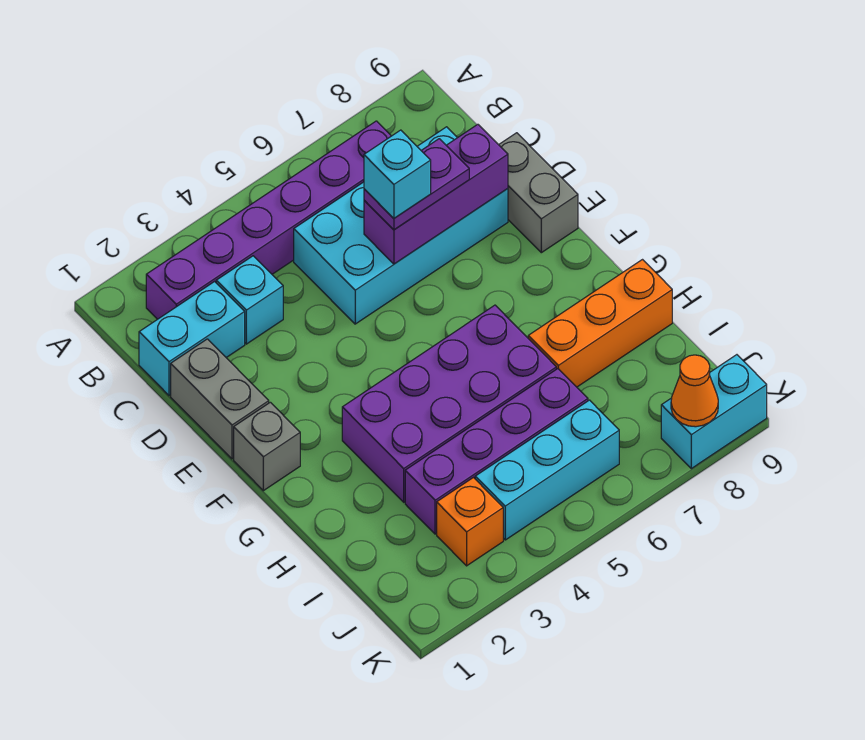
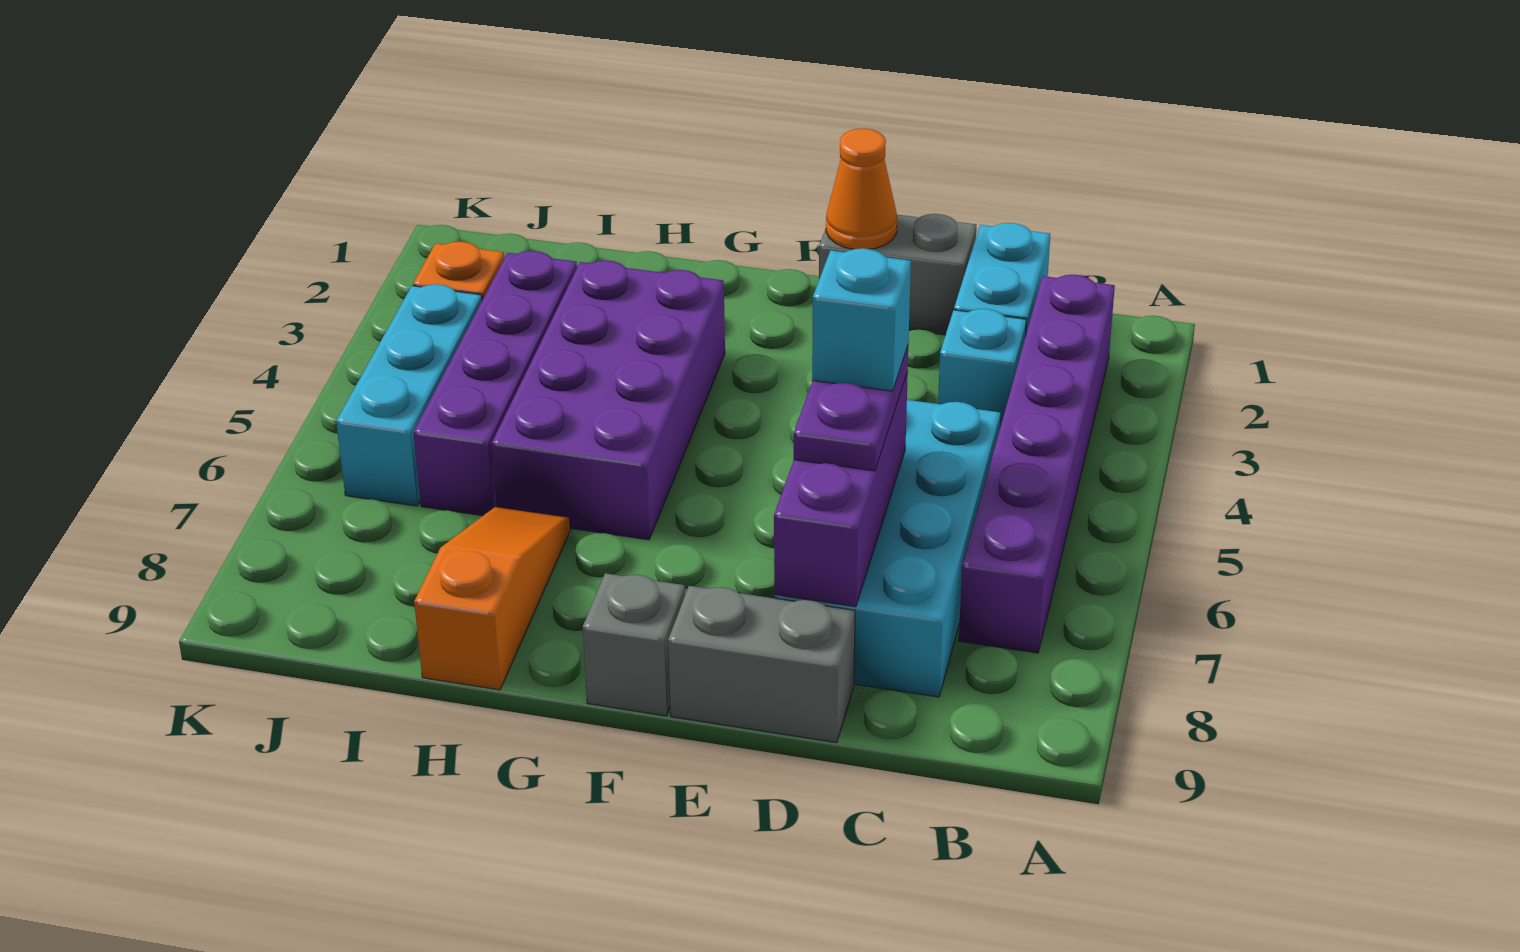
grey 1x1 brick [234,402,300,491] -> grey 1x1 brick moved to [583,573,685,716]
orange 1x3 brick [528,260,672,387] -> orange 1x3 slope [414,507,570,690]
cyan 1x2 brick [661,355,767,469] -> none
orange 1x1 cone [671,355,718,427] -> orange 1x1 cone moved to [826,129,897,249]

